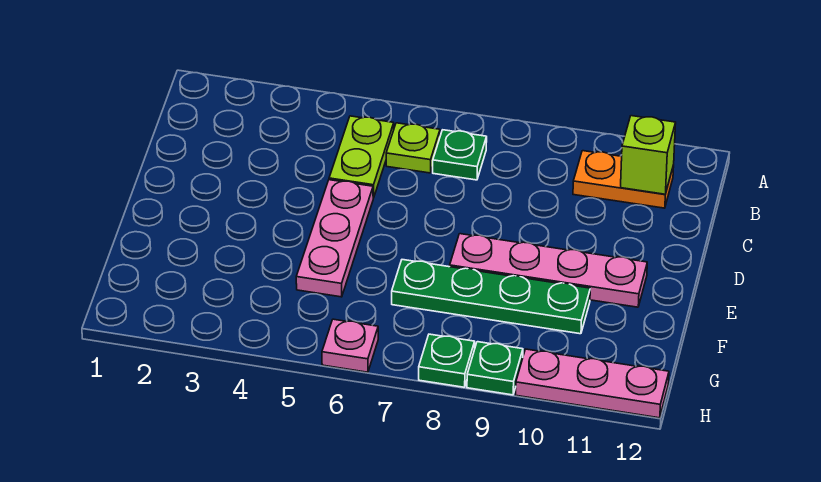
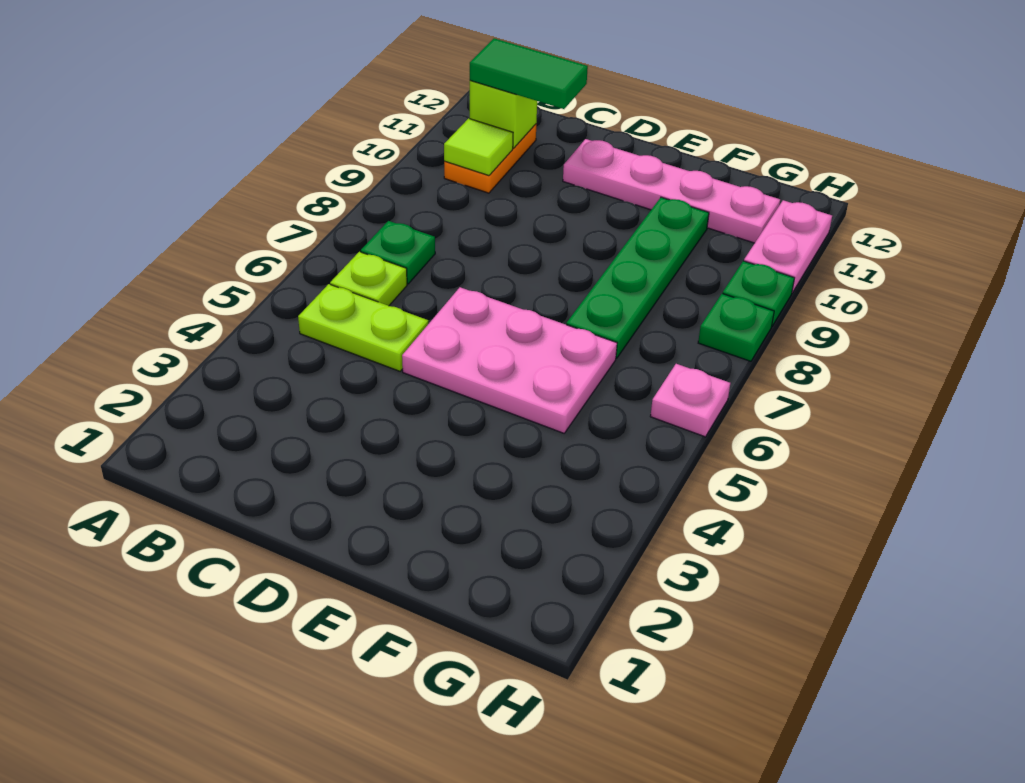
none -> lime 1x1 tile [444,118,513,176]
none -> green 1x2 tile [470,38,588,109]
pink 1x3 plate [296,180,373,297] -> pink 2x3 plate [402,287,617,433]
pink 1x4 plate [450,234,647,307] -> pink 1x4 plate turned to [563,139,780,243]
pink 1x3 plate [516,349,669,418] -> pink 1x2 plate [744,200,832,293]

